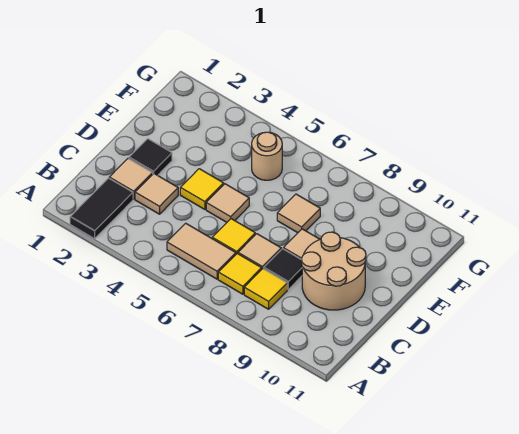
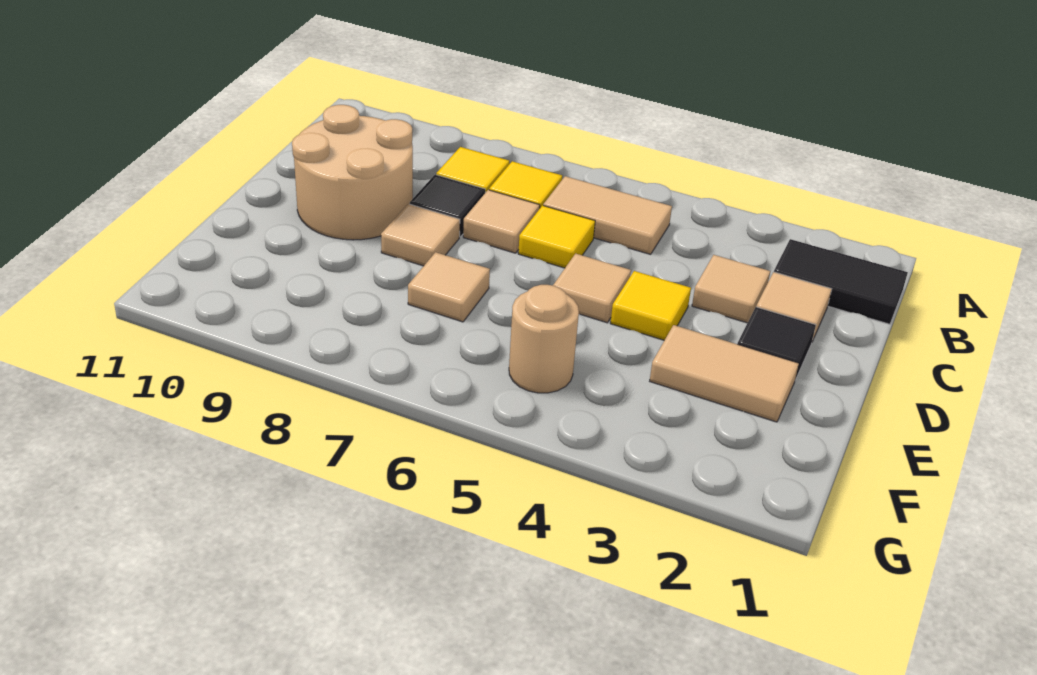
black 1x2 tile [70,178,133,239] -> black 1x2 tile turned to [774,239,908,324]
none -> tan 1x2 tile [650,325,799,422]

